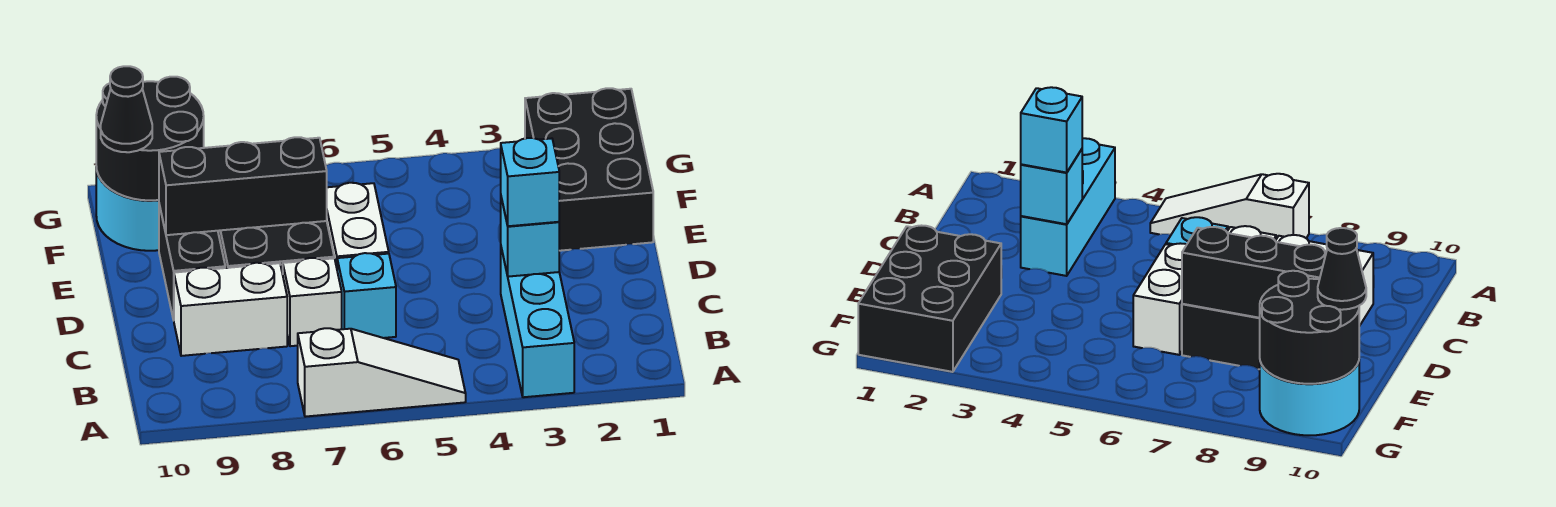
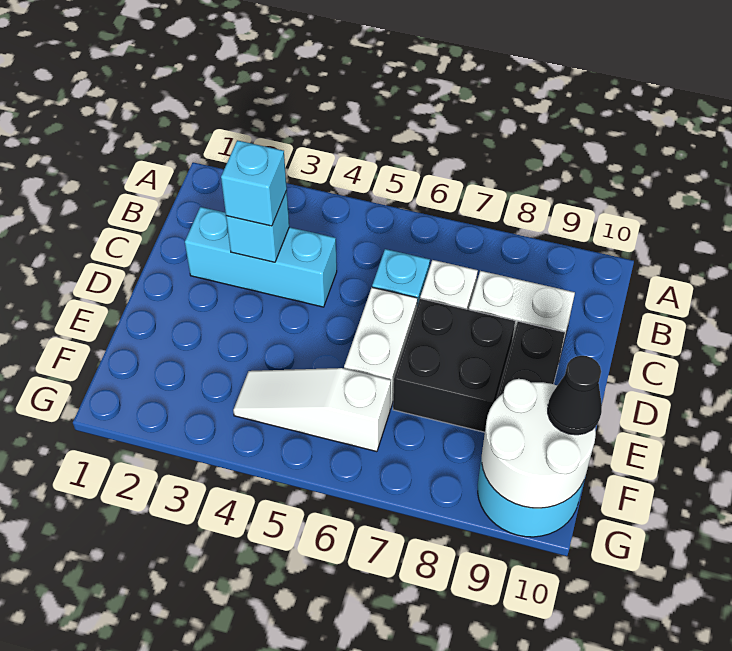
cyan 1x3 brick [501,248,574,397] -> cyan 1x3 brick turned to [185,207,337,307]
white 1x3 slope [298,328,466,417] -> white 1x3 slope moved to [233,368,391,452]
black 2x3 brick [525,88,653,251] -> none
black 1x3 brick [159,137,327,235] -> none
black 2x2 round brick [96,77,204,200] -> white 2x2 round brick [482,379,596,508]

